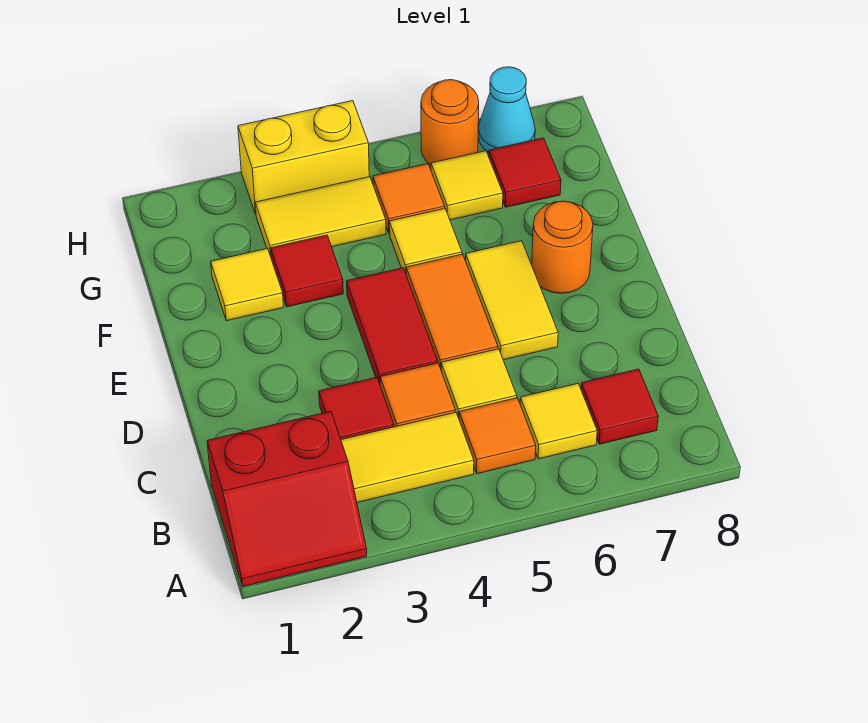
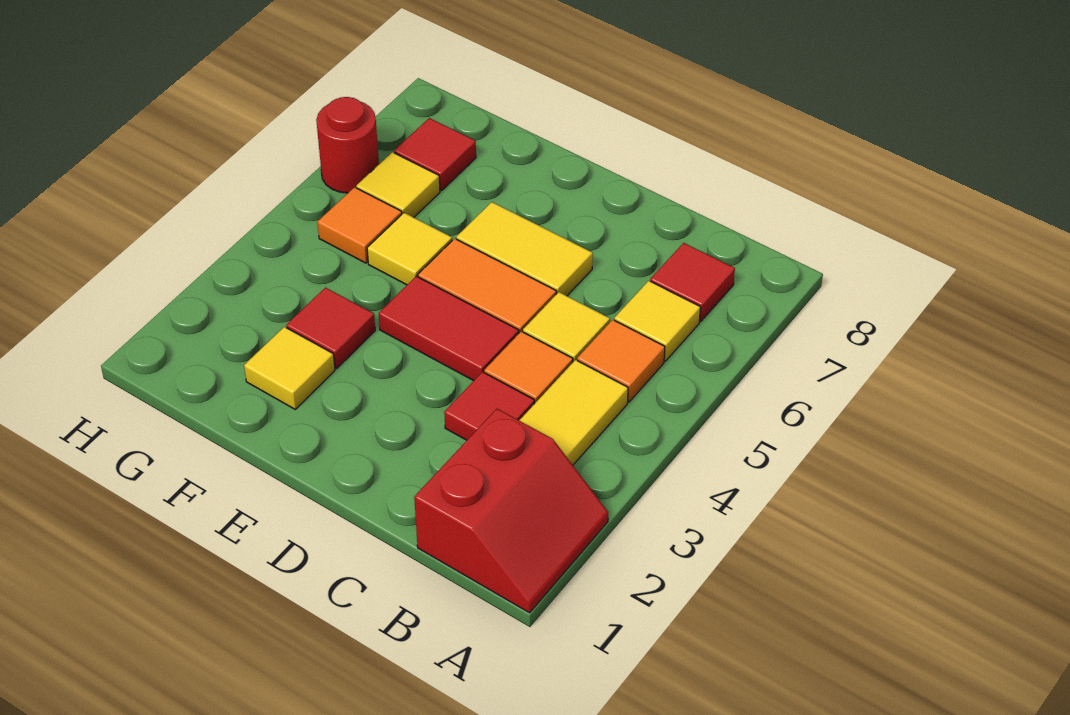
orange 1x1 round brick [532,201,593,293] -> none
yellow 1x2 tile [255,177,386,256] -> none
yellow 1x2 brick [238,101,369,214] -> none
orange 1x1 round brick [421,80,479,165] -> red 1x1 round brick [316,97,379,193]
cyan 1x1 cone [478,67,535,153] -> none

